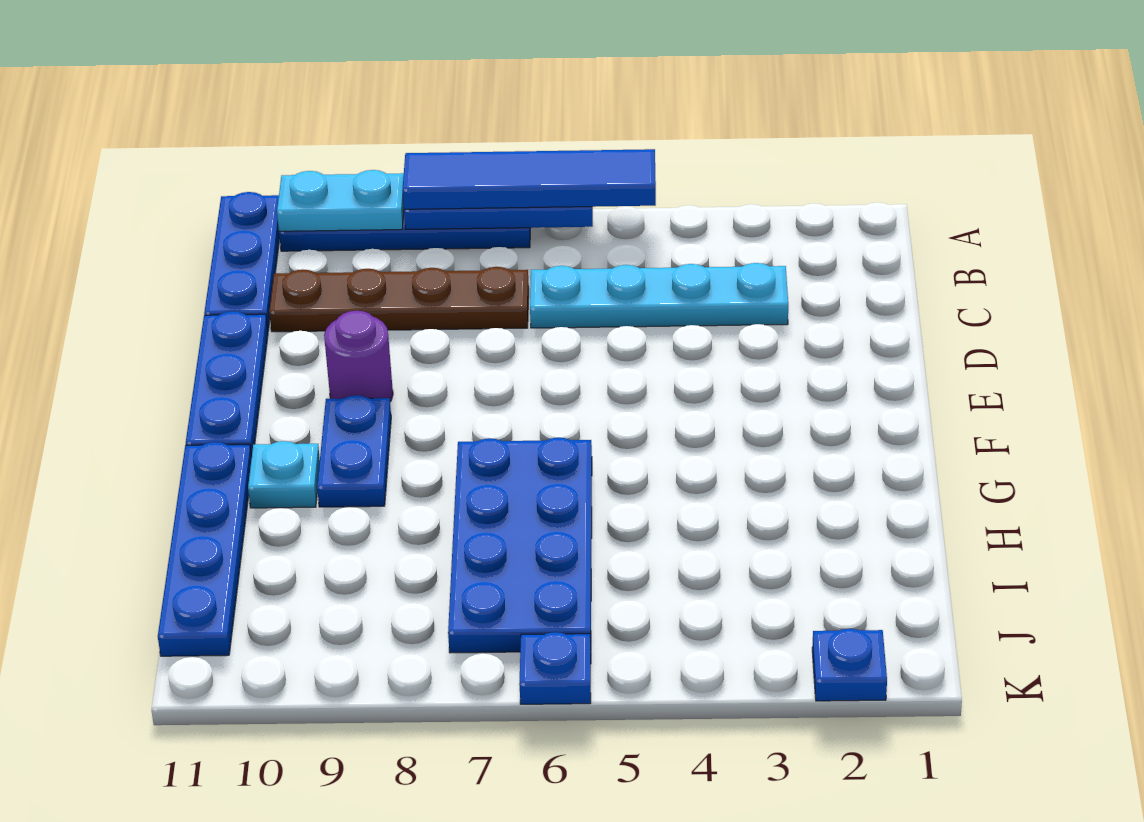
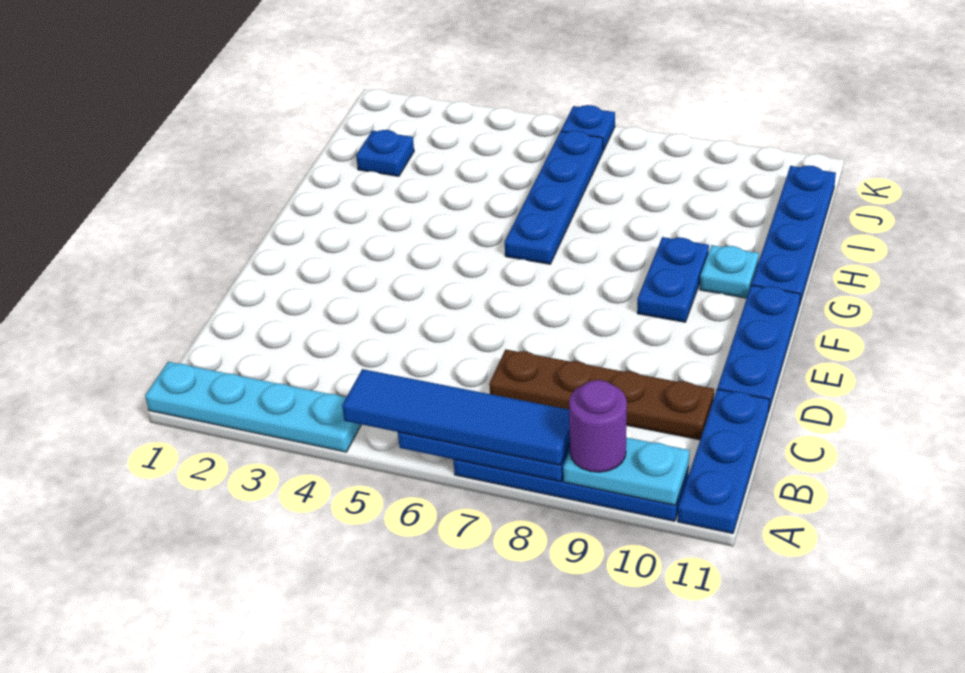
cyan 1x4 plate [530,263,788,328] -> cyan 1x4 plate moved to [145,362,361,452]
purple 1x1 round brick [324,311,393,402] -> purple 1x1 round brick moved to [569,380,627,472]
blue 2x4 plate [448,438,592,653] -> blue 1x4 plate [505,131,603,264]
blue 1x1 plate [812,629,887,701] -> blue 1x1 plate moved to [356,130,414,176]

